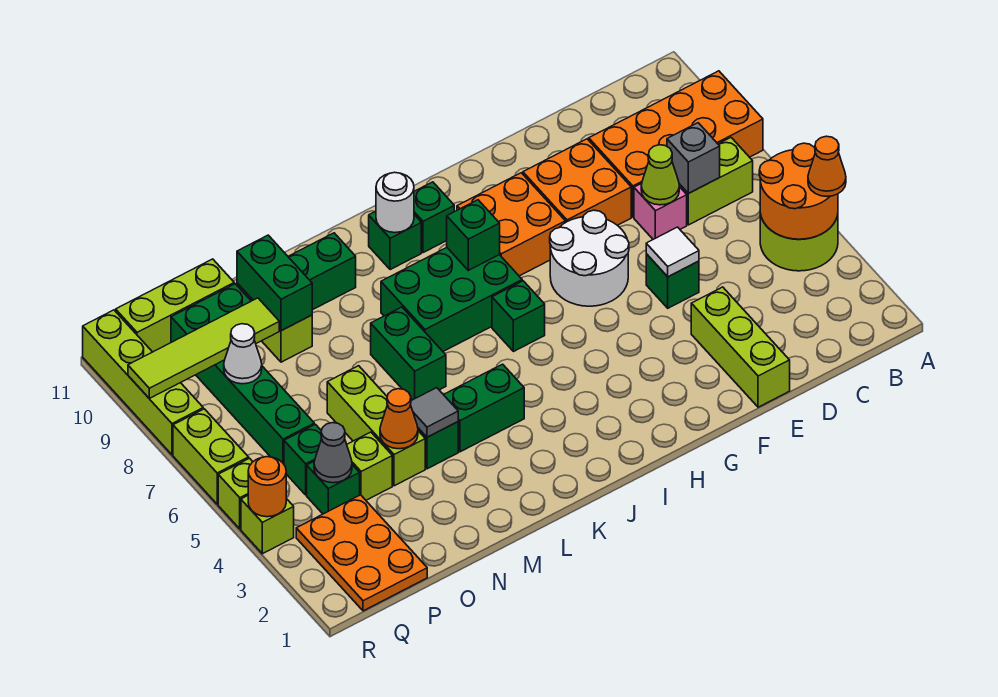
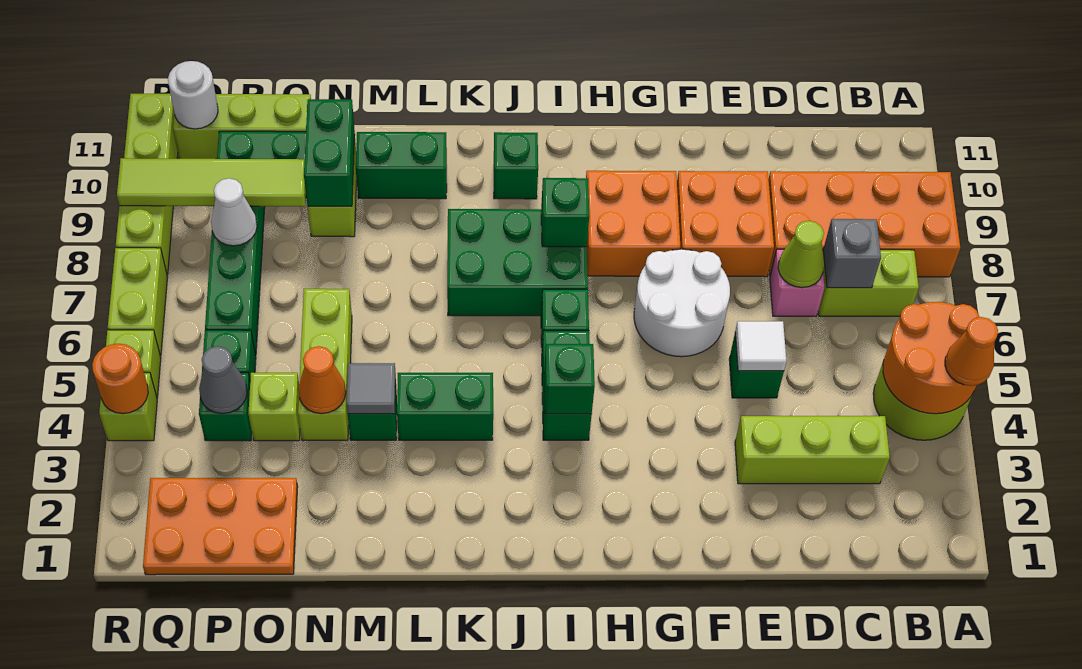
lime 1x3 brick [691,287,790,407] -> lime 1x3 brick turned to [735,416,890,484]
green 1x1 brick [414,182,454,253] -> green 1x1 brick moved to [544,344,595,414]
white 1x1 round brick [376,172,414,233] -> white 1x1 round brick moved to [168,61,218,129]
green 1x2 brick [371,307,446,400] -> green 1x2 brick moved to [542,331,592,440]
orange 2x3 plate [296,495,427,611] -> orange 2x3 plate turned to [143,478,298,575]

